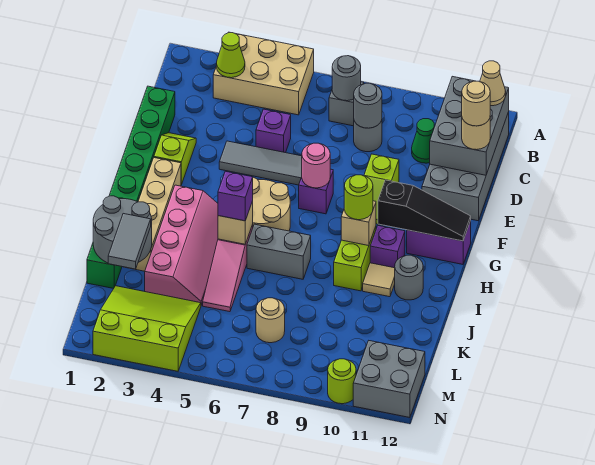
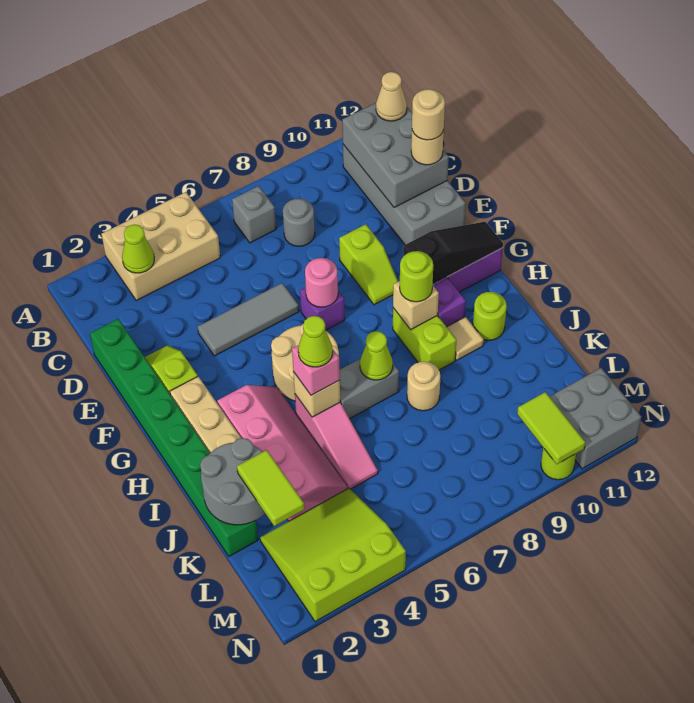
grey 1x1 round brick [332,56,361,101] -> none
grey 1x1 round brick [354,83,382,128] -> none
green 1x1 cone [412,119,434,163] -> none
purple 1x1 brick [256,109,291,153] -> none
purple 1x1 brick [218,171,253,221] -> pink 1x1 brick [292,345,340,395]
none -> lime 1x1 cone [298,316,333,367]
none -> lime 1x1 cone [360,331,393,380]
grey 1x1 round brick [395,255,423,300] -> lime 1x1 round brick [473,292,507,340]
grey 1x2 tile [108,214,151,269] -> lime 1x2 tile [237,450,304,526]
tan 1x1 round brick [256,298,285,343] -> tan 1x1 round brick moved to [407,362,440,411]
none -> lime 1x2 tile [517,392,585,464]

